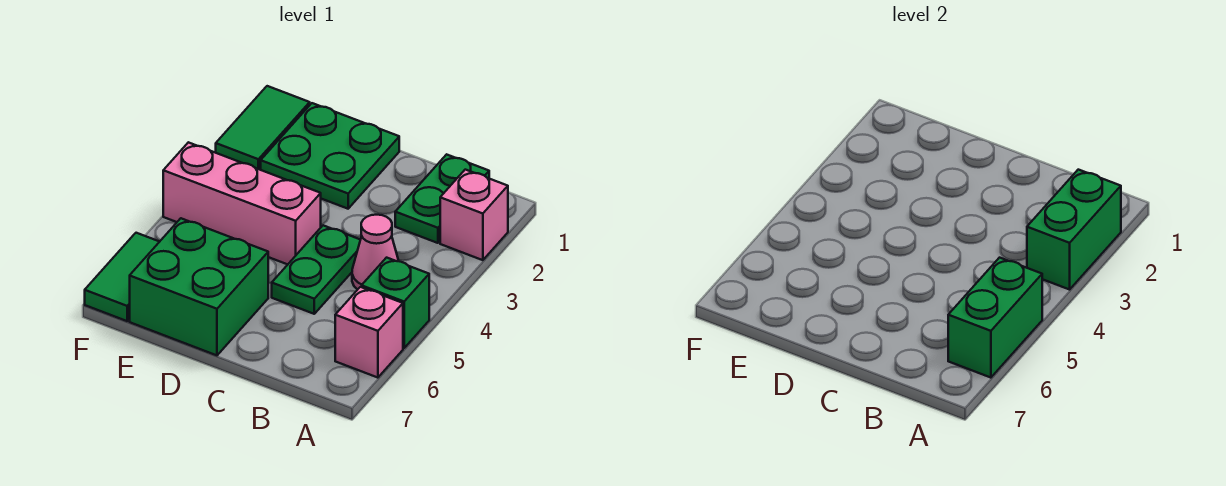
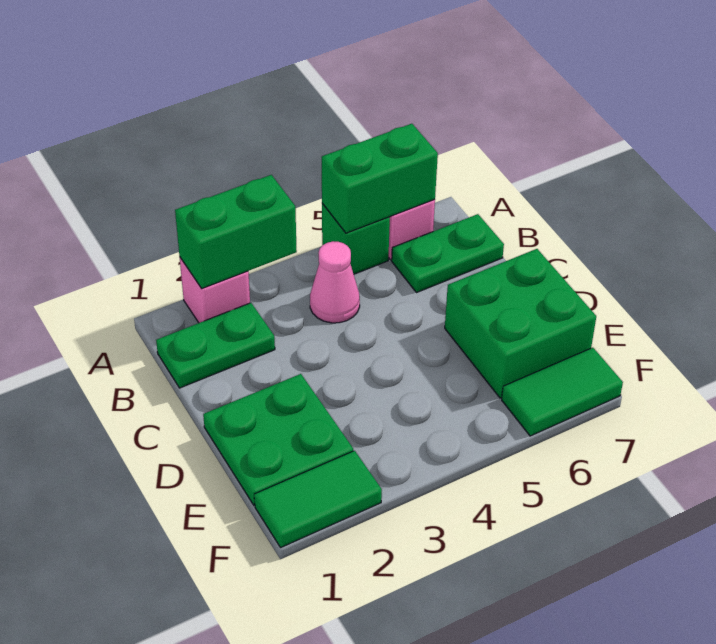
green 1x2 plate [272,225,360,314] -> green 1x2 plate moved to [392,214,504,293]
pink 1x3 brick [163,142,321,264] -> none

